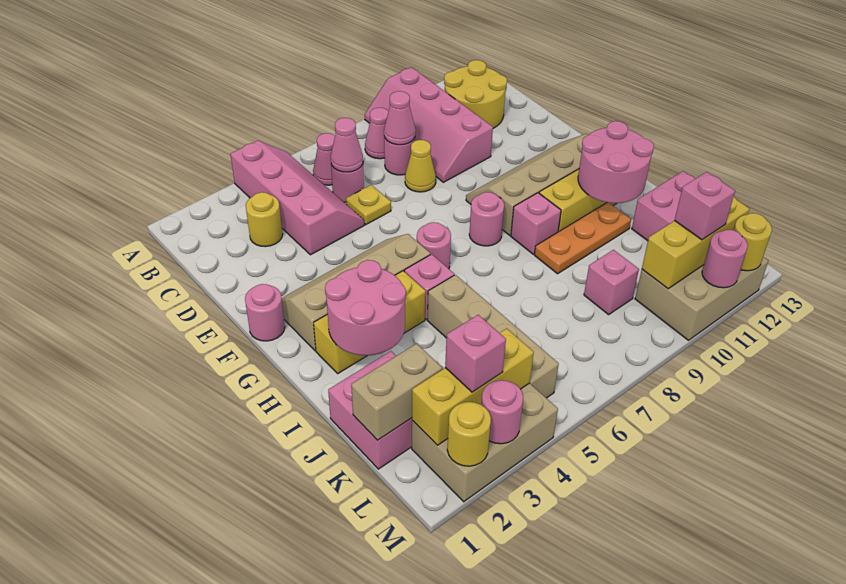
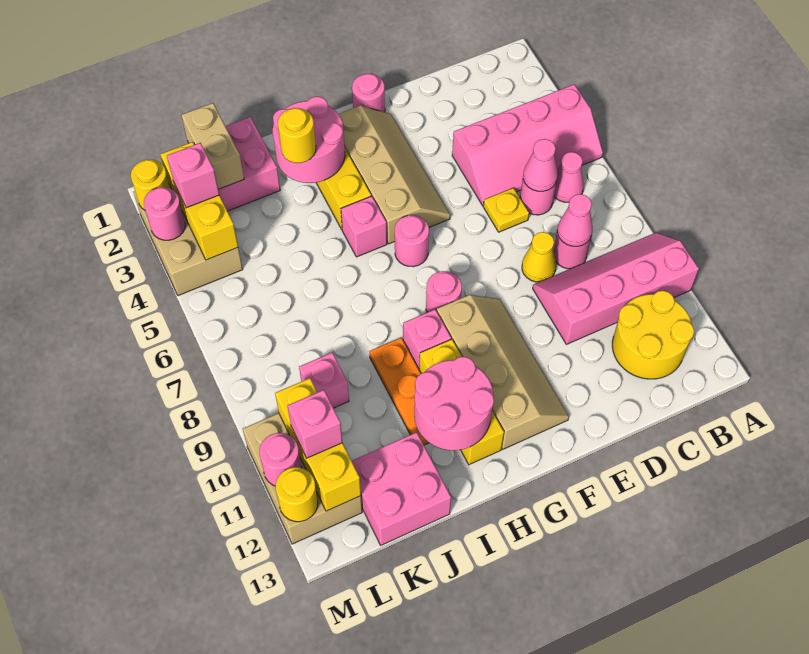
pink 1x1 cone [365,108,388,159] -> none
yellow 1x1 round brick [246,192,283,247] -> yellow 1x1 round brick moved to [278,108,316,163]
tan 1x4 brick [427,275,559,398] -> none

